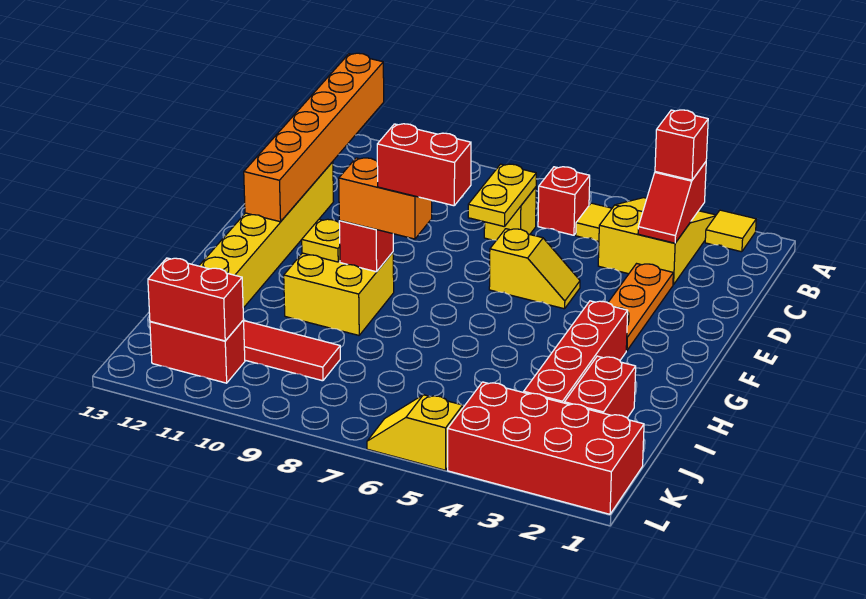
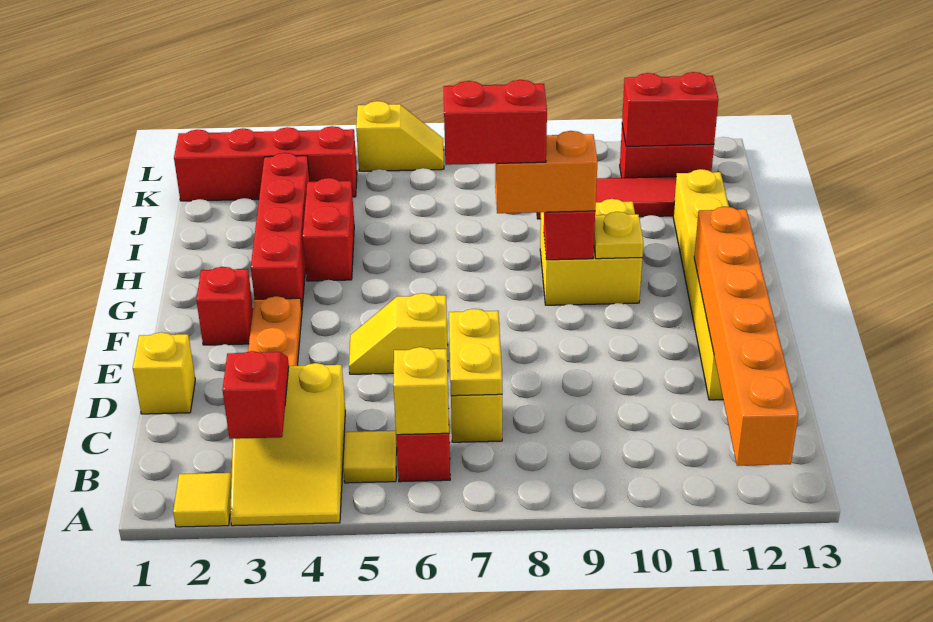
red 1x1 brick [655,110,708,180] -> red 1x1 brick moved to [196,267,253,345]
none -> yellow 1x1 brick [393,347,449,435]
none -> yellow 1x1 brick [133,332,195,414]
red 1x2 brick [564,356,636,418] -> red 1x2 brick moved to [303,178,354,281]
red 2x4 brick [448,382,644,514] -> red 1x4 brick [174,126,357,201]

